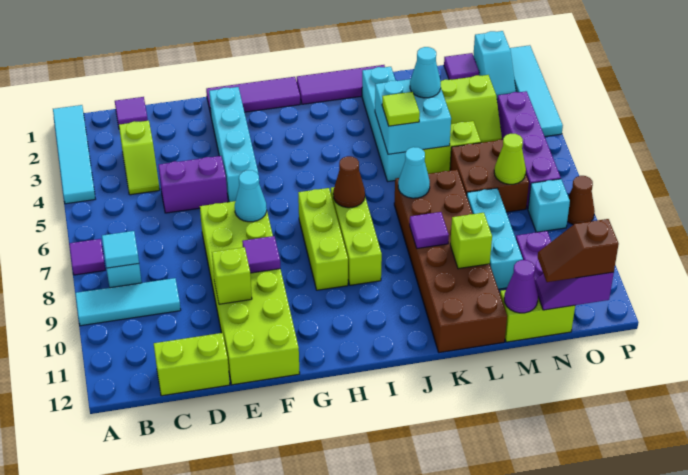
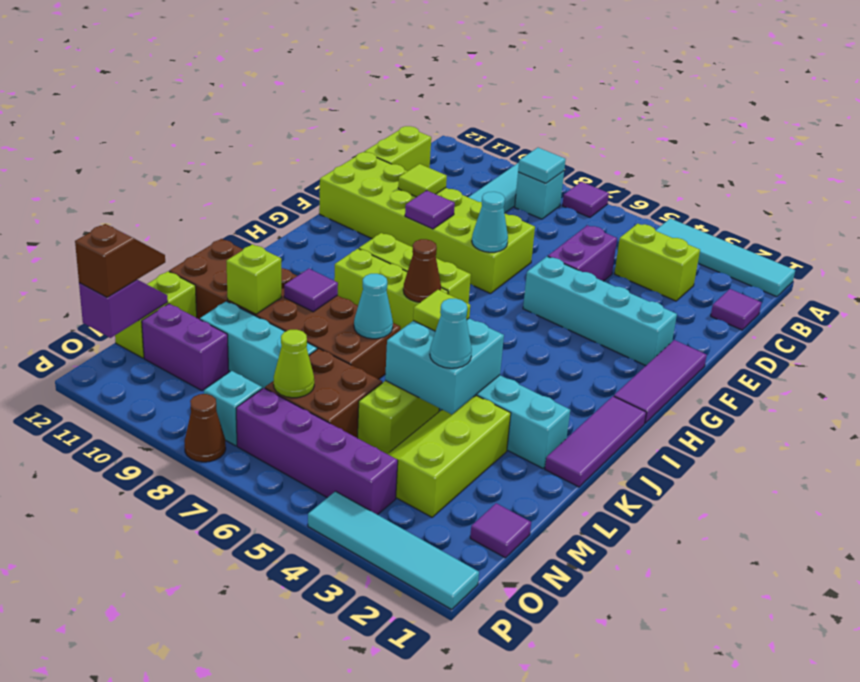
lime 1x2 slope [119,121,160,195] -> lime 1x2 brick [614,224,700,301]
lime 1x1 brick [212,247,252,304] -> lime 1x1 tile [398,164,447,197]
purple 1x1 cone [504,260,538,313] -> none
cyan 1x2 slope [473,31,516,99] -> none

